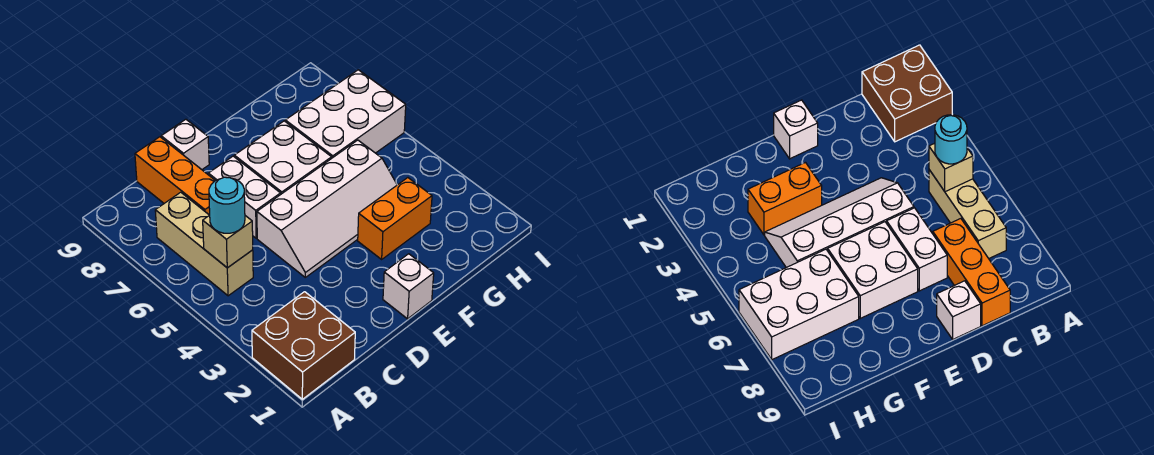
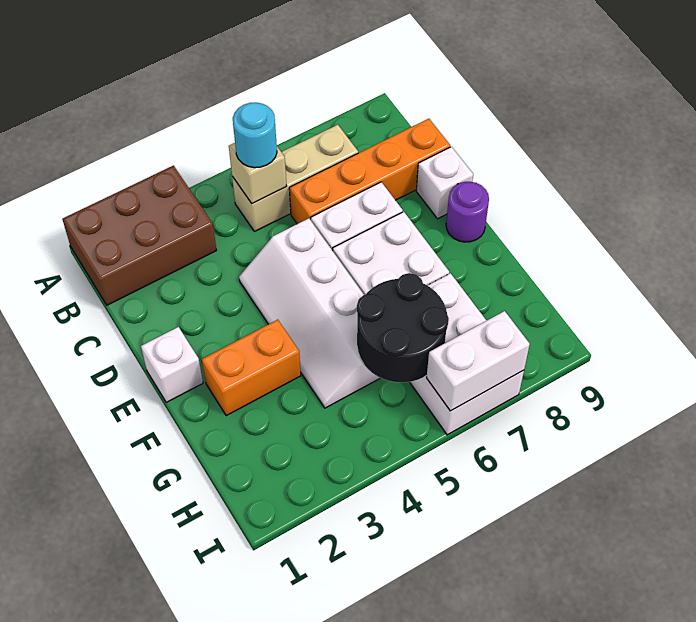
brown 2x2 brick [252,292,355,399] -> brown 2x3 brick [63,166,216,305]
orange 1x3 brick [135,137,215,215] -> orange 1x4 brick [289,119,450,224]
none -> purple 1x1 round brick [446,182,489,242]
orange 1x2 brick [358,178,432,259] -> orange 1x2 brick turned to [202,320,301,416]
none -> black 2x2 round brick [357,273,449,382]
none -> white 1x2 brick [427,311,530,411]

